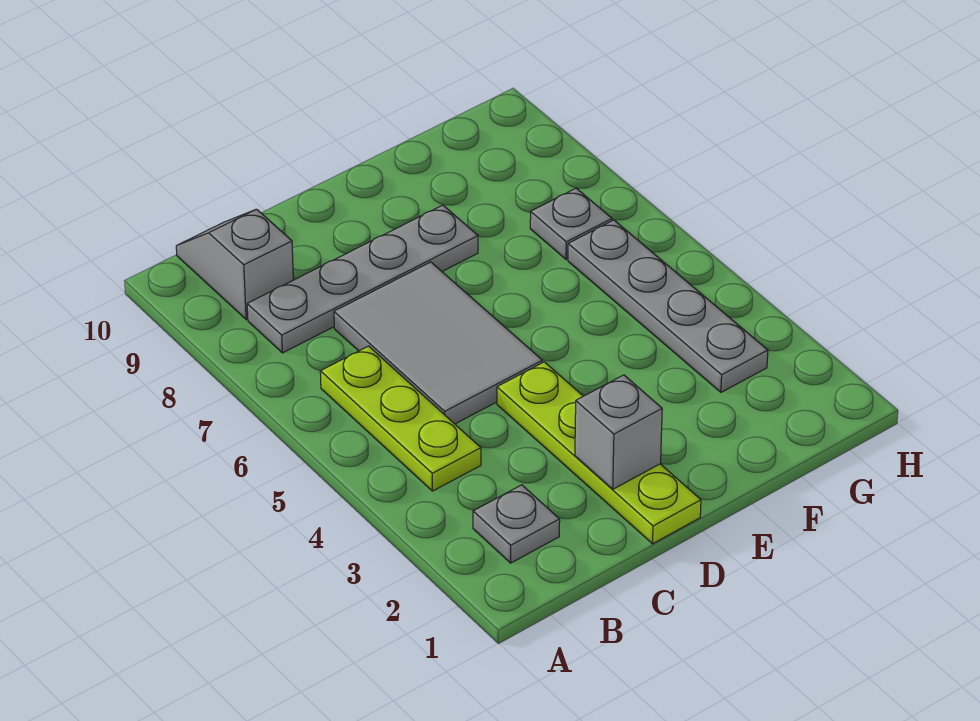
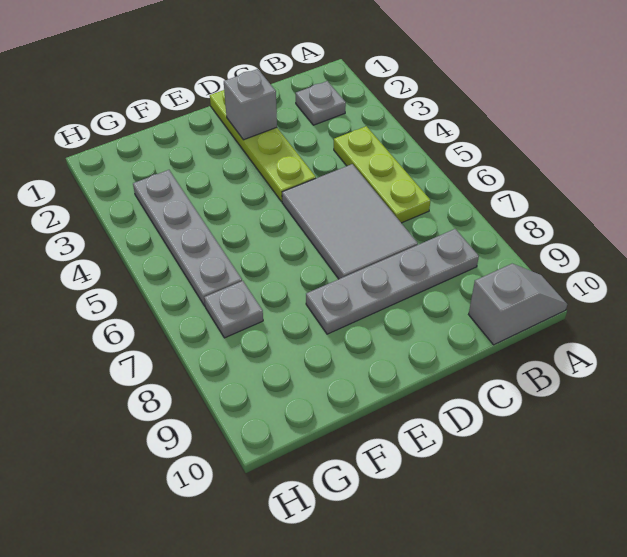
grey 1x2 slope [176,209,293,320] -> grey 1x2 slope turned to [469,264,567,345]

